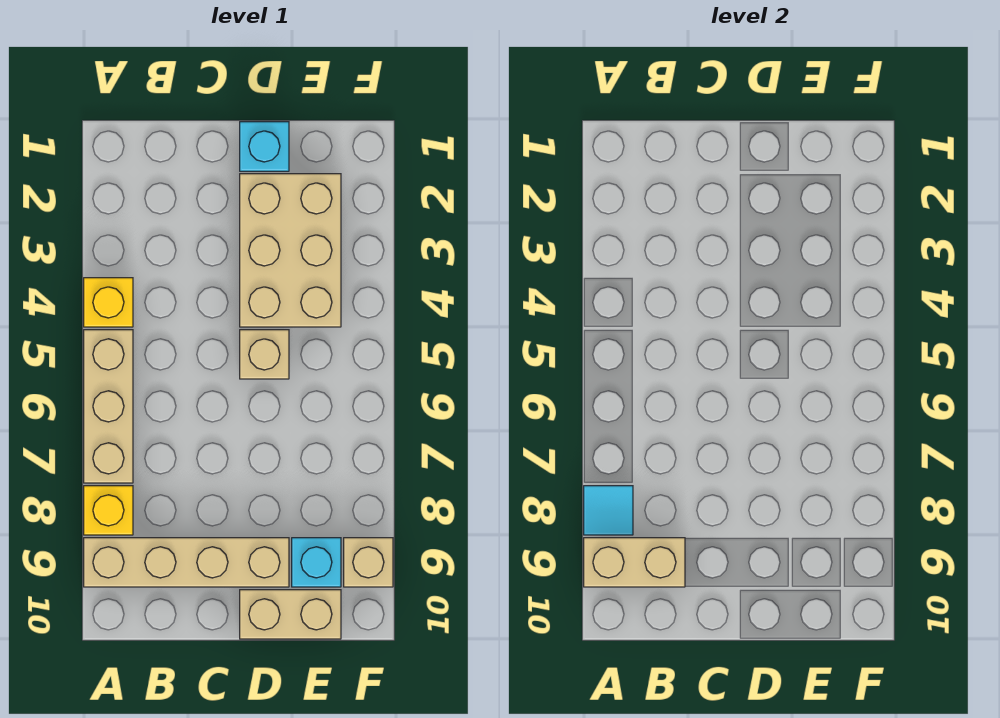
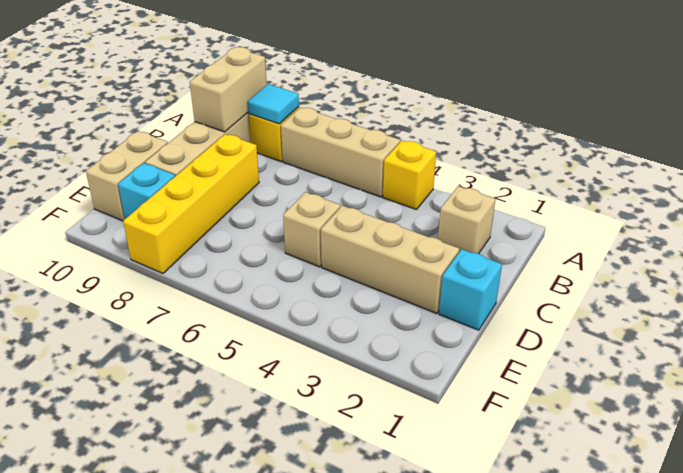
none -> yellow 1x4 brick [123,134,259,273]
tan 2x3 brick [240,174,341,327] -> tan 1x3 brick [321,206,459,314]
tan 1x1 brick [344,538,393,587] -> tan 1x1 brick moved to [438,186,495,254]

